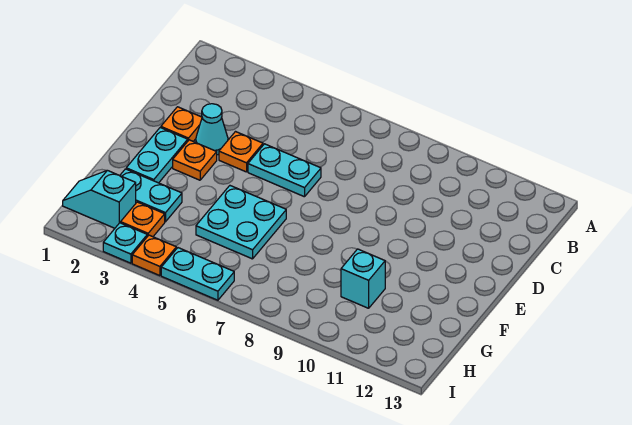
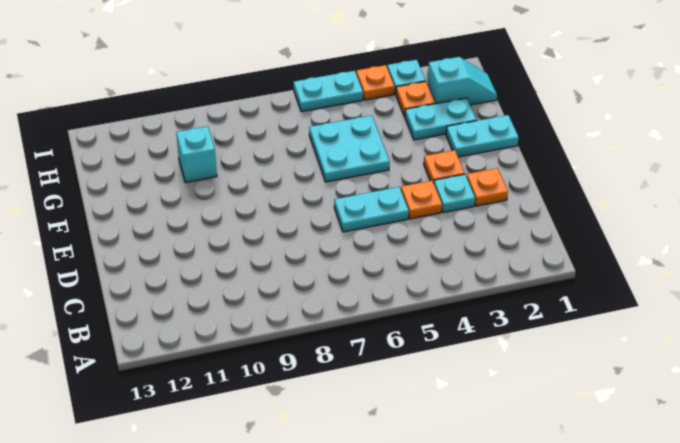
cyan 1x1 cone [196,104,228,155] -> cyan 1x1 plate [434,174,475,213]
cyan 1x2 plate [126,128,188,183] -> cyan 1x2 plate turned to [446,115,519,157]

